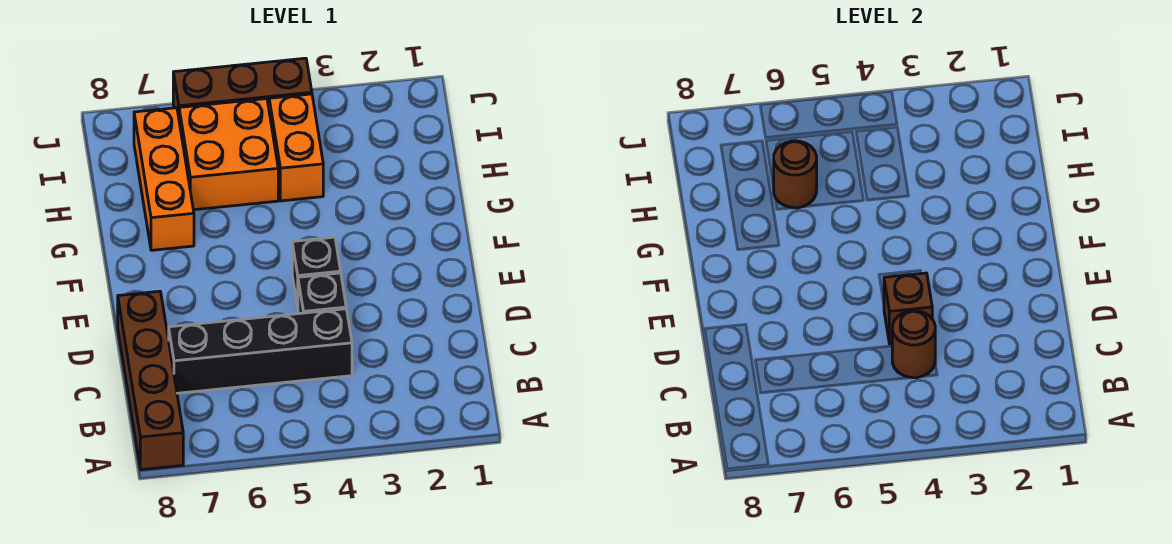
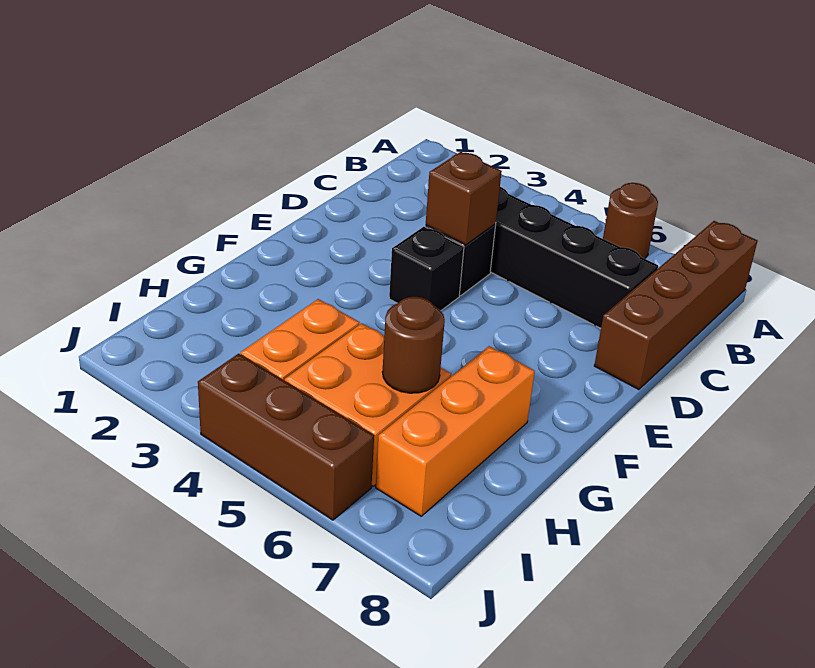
brown 1x1 round brick [892,311,935,378] -> brown 1x1 round brick moved to [603,183,658,259]

